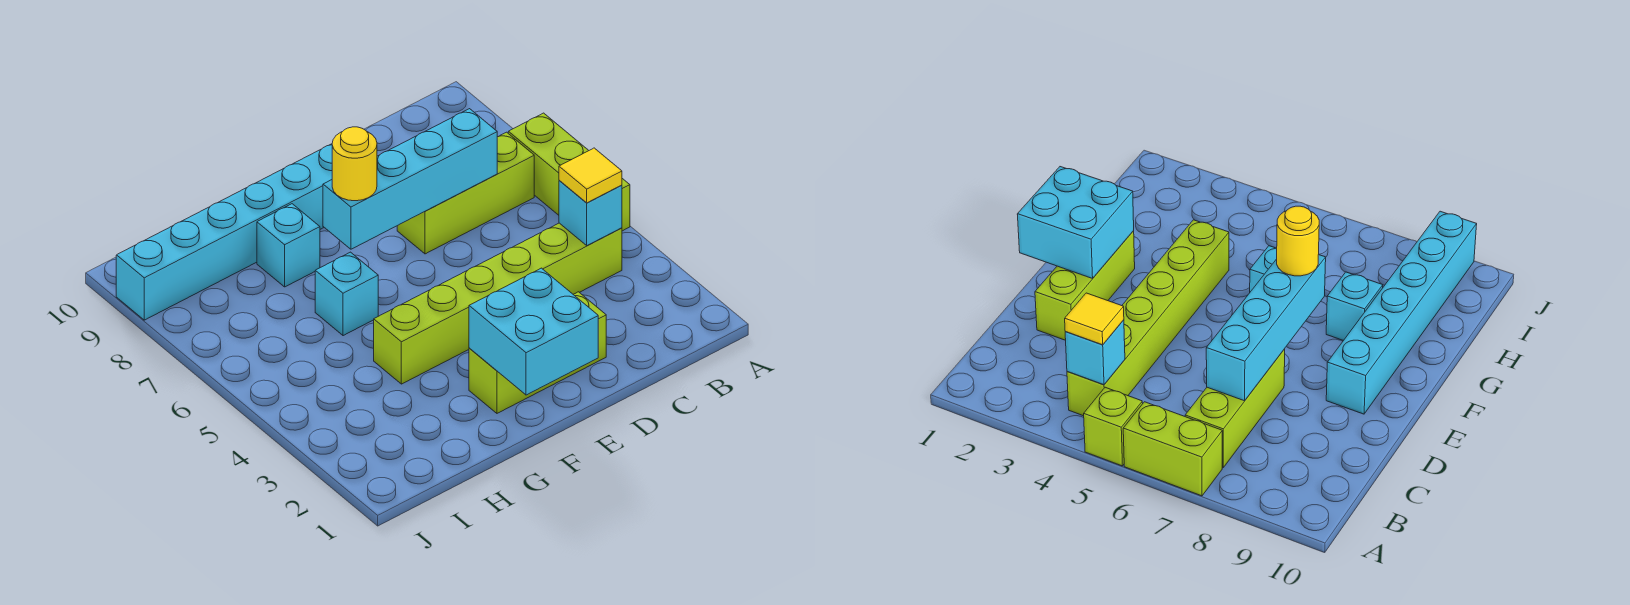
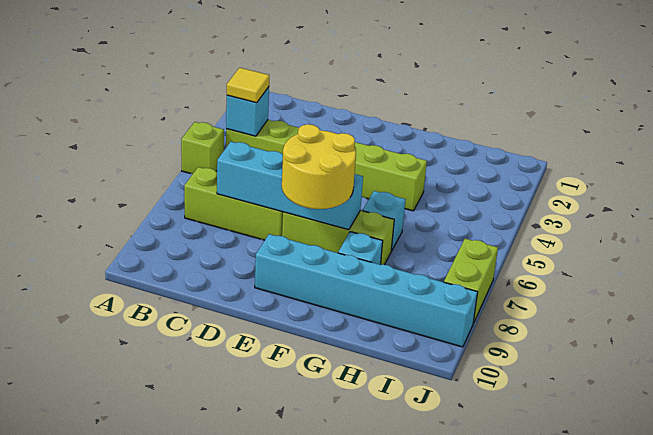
lime 1x2 brick [508,113,589,215] -> lime 1x2 brick moved to [444,239,498,323]
lime 1x3 brick [469,292,606,413] -> lime 1x3 brick moved to [282,210,394,265]
cyan 2x2 brick [469,268,598,395] -> none
yellow 1x1 round brick [332,127,377,201] -> yellow 2x2 round brick [282,124,356,209]

